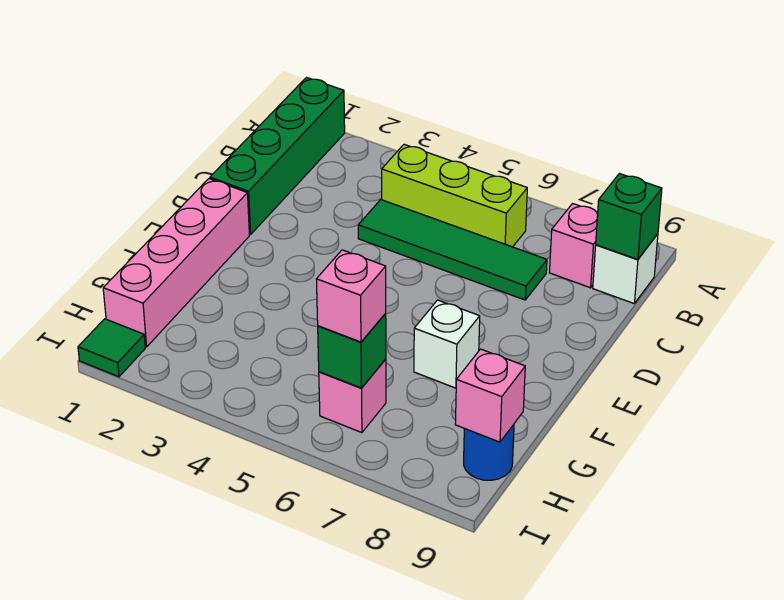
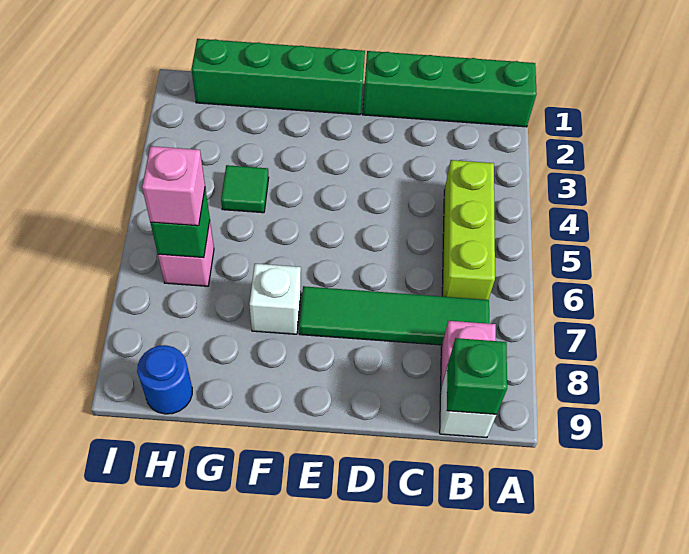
green 1x4 tile [358,200,547,300] -> green 1x4 tile turned to [299,286,489,345]
pink 1x4 brick [103,179,249,347] -> green 1x4 brick [191,39,365,115]
pink 1x1 brick [455,349,525,442] -> none
green 1x1 tile [78,319,145,377] -> green 1x1 tile moved to [221,165,269,213]

